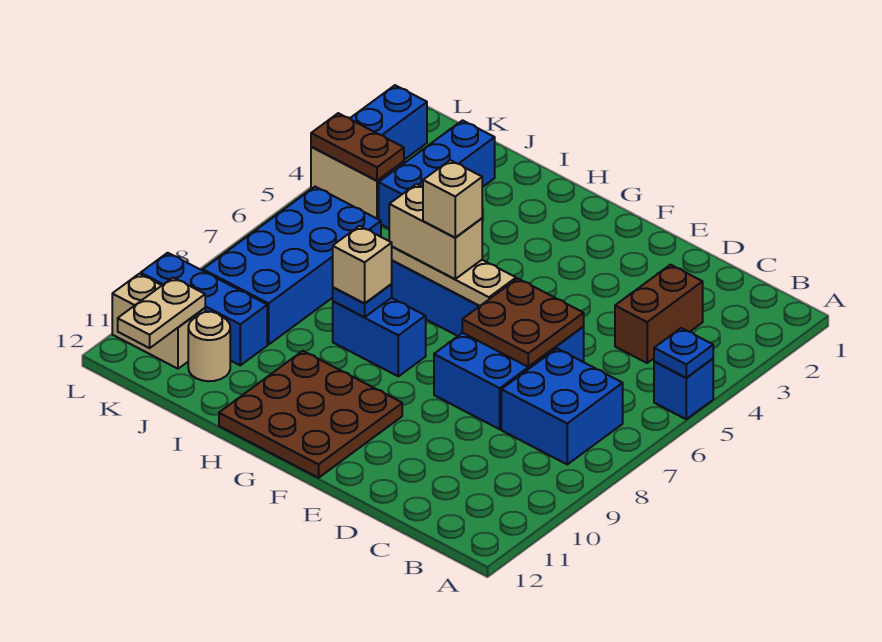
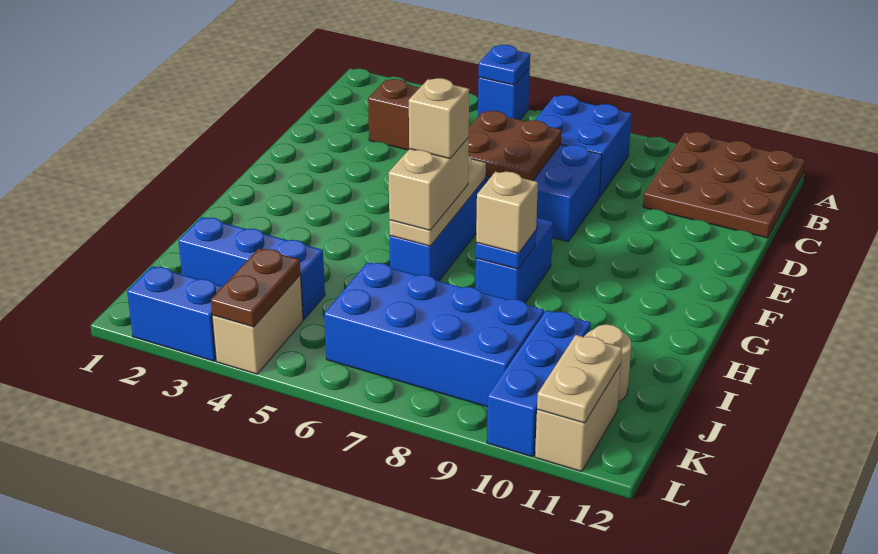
brown 3x3 plate [219,351,402,478] -> brown 3x3 plate moved to [643,132,805,238]
tan 1x2 plate [118,278,205,348] -> tan 1x2 plate turned to [537,335,622,423]

